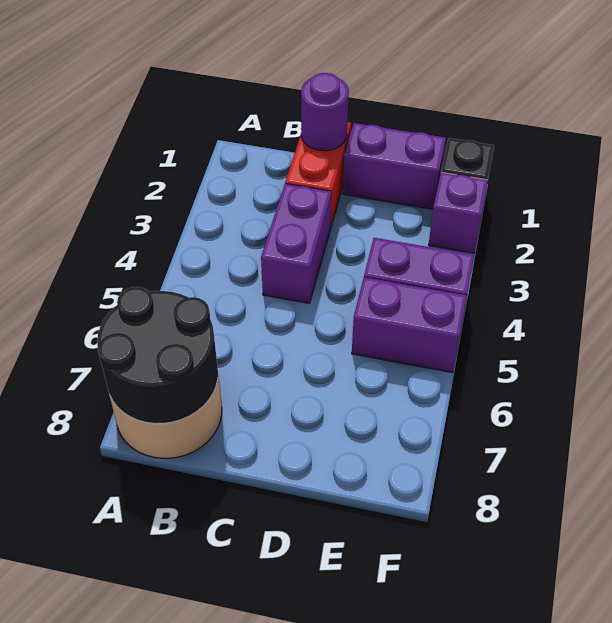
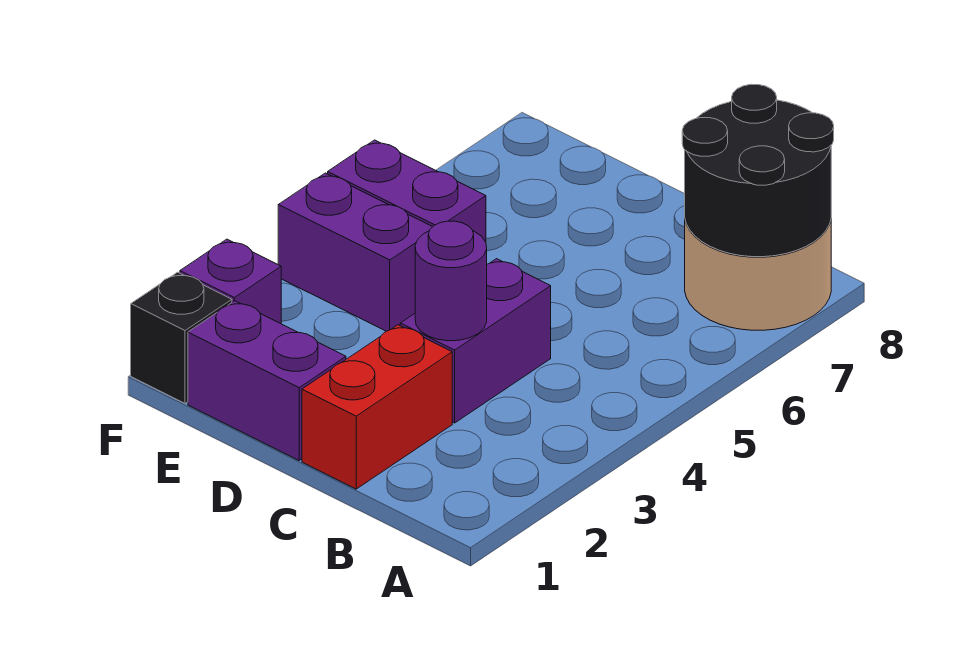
purple 1x1 round brick [301,73,349,151] -> purple 1x1 round brick moved to [415,221,487,341]

